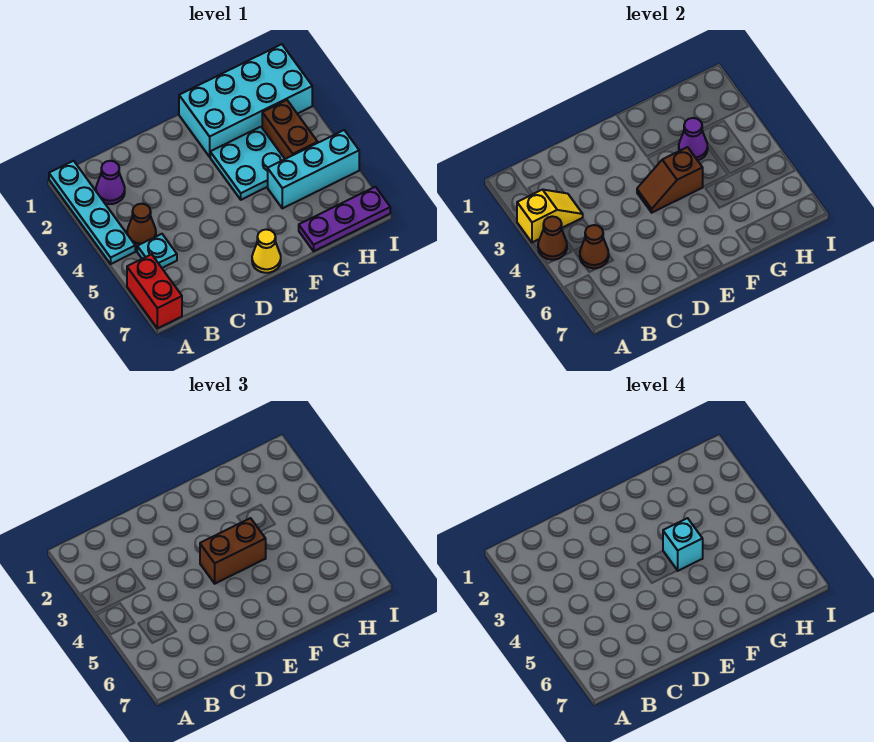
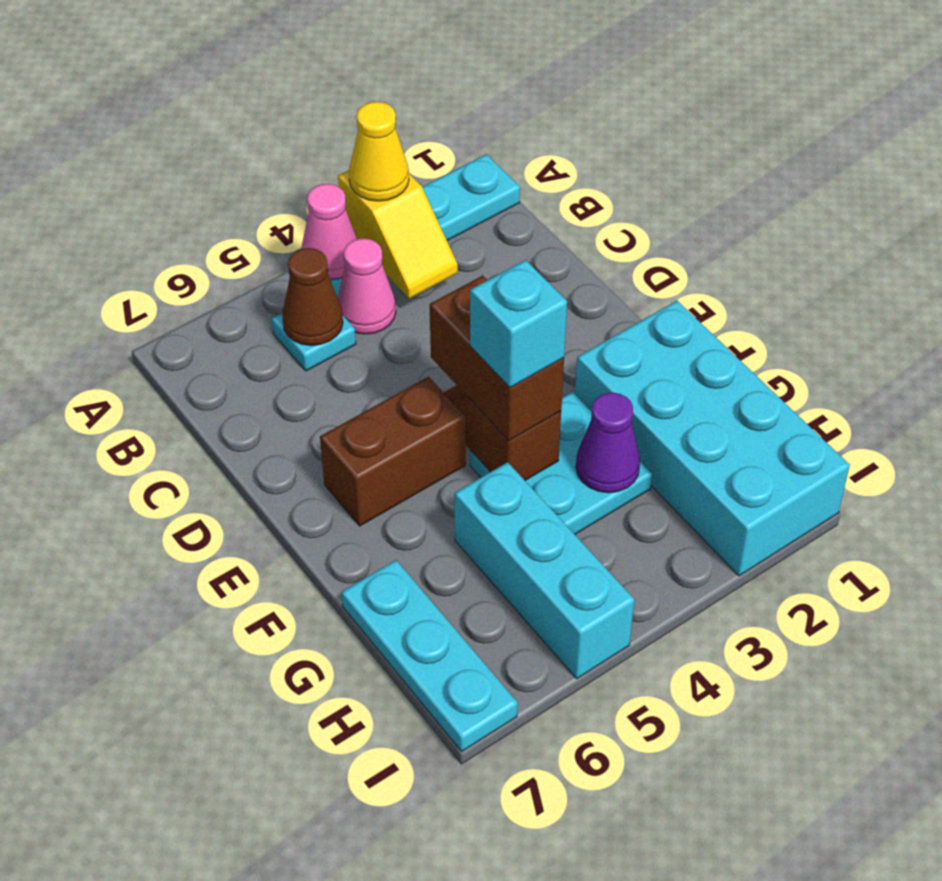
brown 1x1 cone [538,216,567,260] -> pink 1x1 cone [301,184,357,280]
red 1x2 brick [127,254,182,328] -> none
purple 1x1 cone [96,161,125,204] -> none
brown 1x1 cone [127,204,156,246] -> pink 1x1 cone [338,238,396,334]
yellow 1x1 cone [252,229,281,273] -> yellow 1x1 cone moved to [349,102,409,201]
purple 1x3 plate [299,187,390,251] -> cyan 1x3 plate [341,560,518,751]
brown 1x2 brick [262,100,318,159] -> brown 1x2 brick moved to [320,377,466,526]

